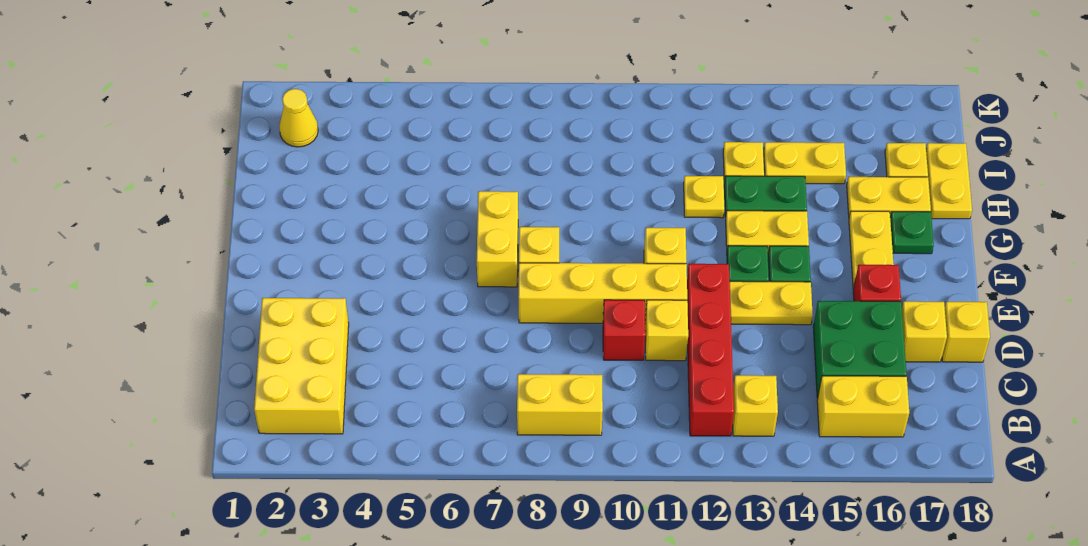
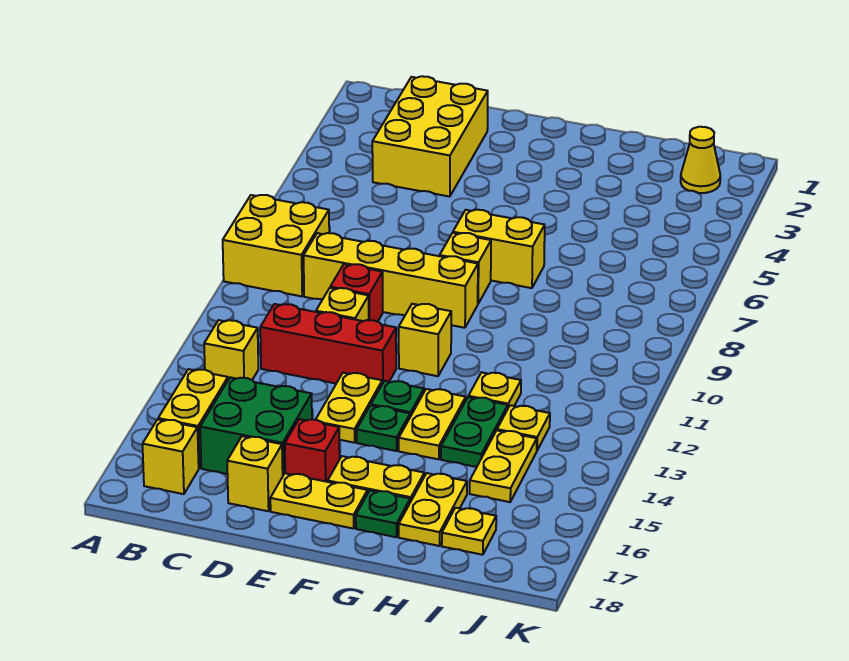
yellow 2x3 brick [254,298,349,434] -> yellow 2x3 brick turned to [372,76,488,197]
yellow 1x2 brick [517,374,603,435] -> yellow 2x2 brick [223,195,329,296]
red 1x4 brick [687,264,734,436] -> red 1x3 brick [260,304,396,384]
yellow 1x1 brick [942,302,990,362] -> yellow 1x1 brick moved to [142,419,199,494]
yellow 1x4 brick [519,263,687,323] -> yellow 1x4 brick turned to [304,233,478,328]
yellow 1x2 plate [926,143,972,219] -> yellow 1x2 plate moved to [270,473,368,529]

